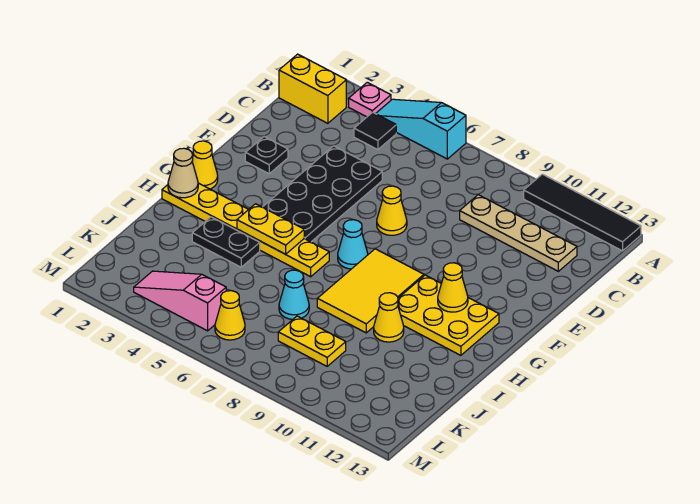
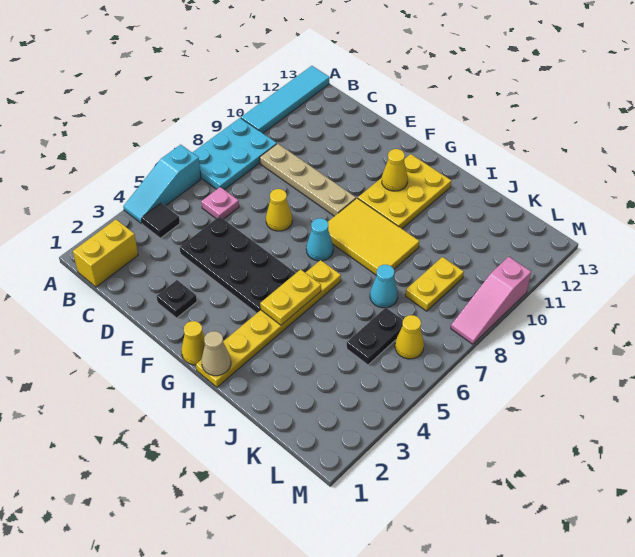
pink 1x1 plate [349,82,391,117] -> pink 1x1 plate moved to [201,187,239,219]
none -> cyan 2x3 plate [192,118,277,190]
black 1x4 tile [524,174,641,251] -> cyan 1x4 tile [241,66,329,133]
tan 1x4 plate [460,195,577,271] -> tan 1x4 plate turned to [260,144,356,216]
black 1x2 plate [192,217,260,267] -> black 1x2 plate moved to [347,308,403,365]
yellow 1x1 cone [374,293,404,342] -> none
pink 1x3 slope [134,271,226,331] -> pink 1x3 slope moved to [451,257,531,344]

